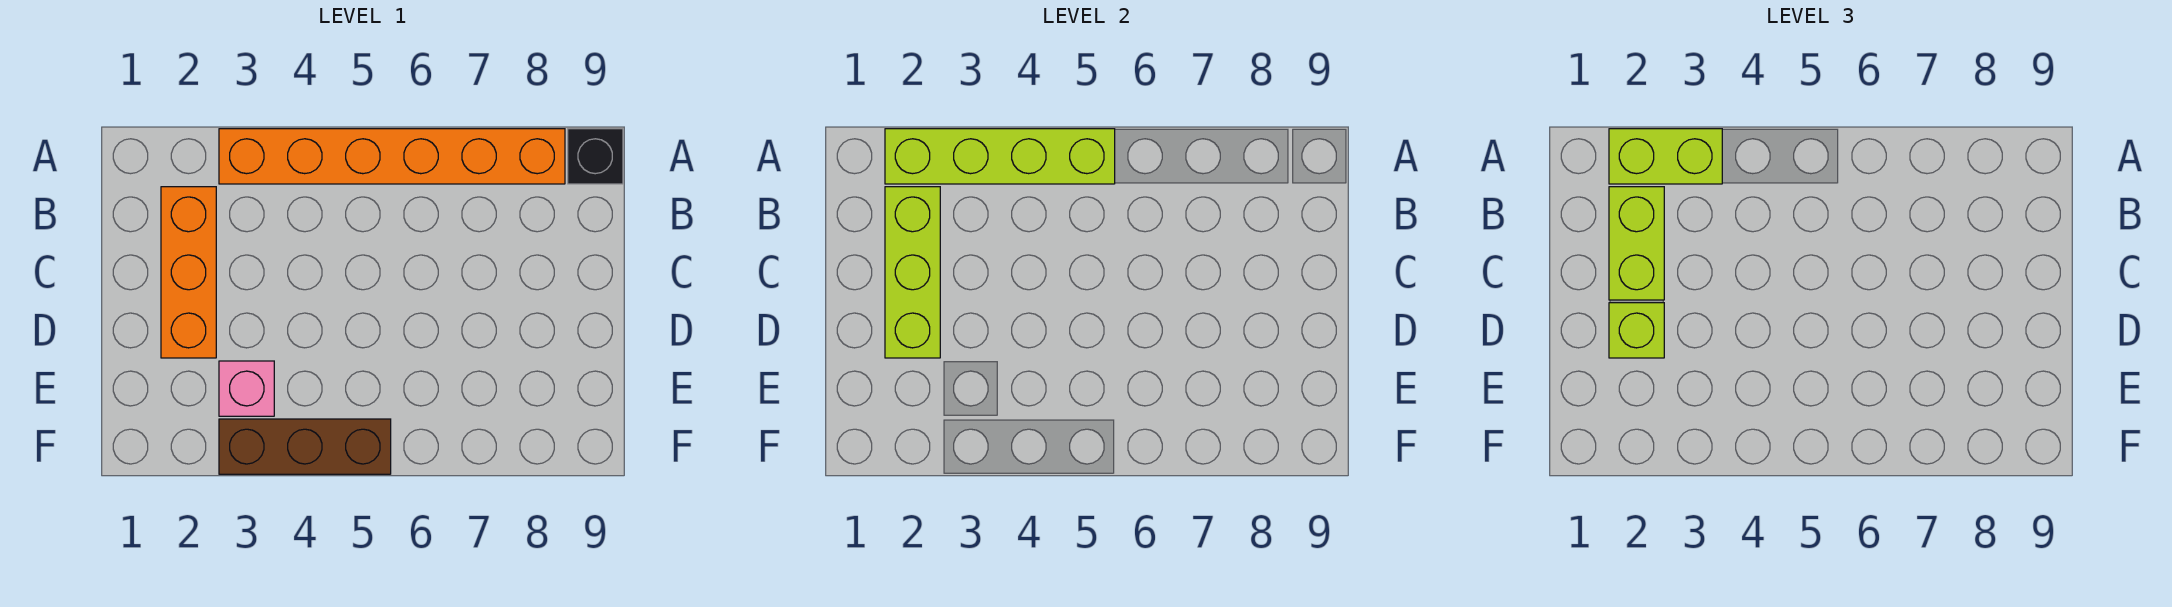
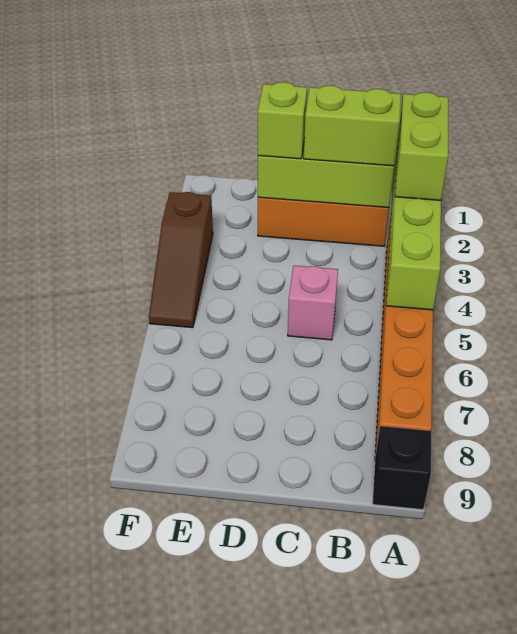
pink 1x1 brick [219,361,274,416] -> pink 1x1 brick moved to [288,266,338,340]
brown 1x3 brick [219,419,391,474] -> brown 1x3 slope [149,192,213,328]

